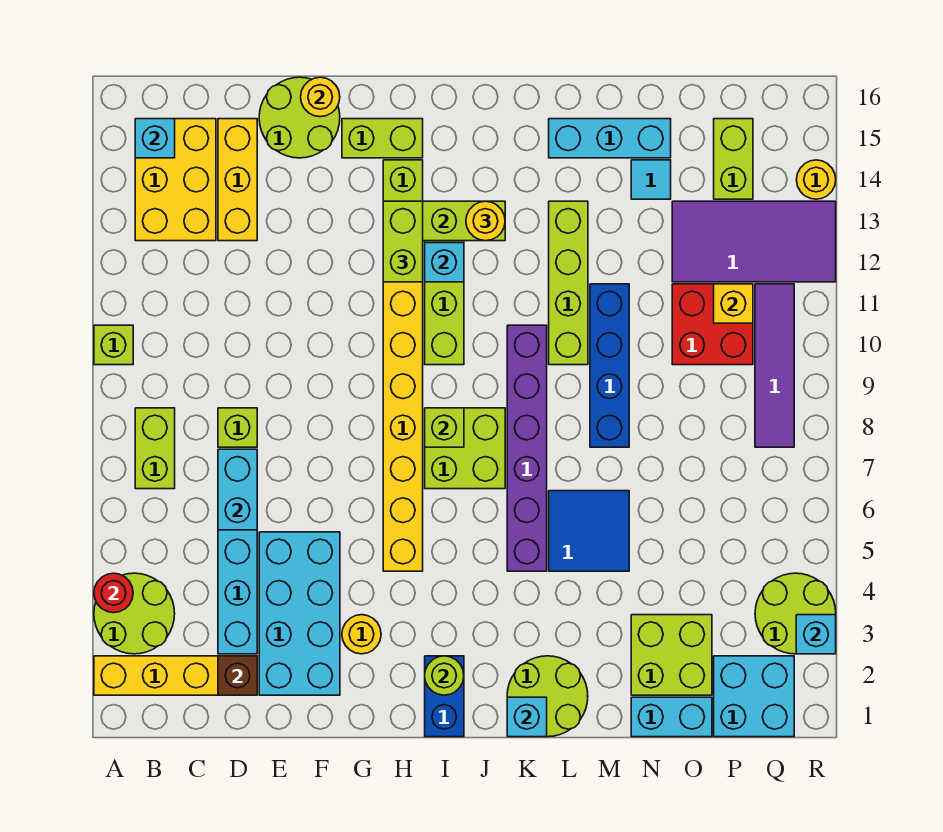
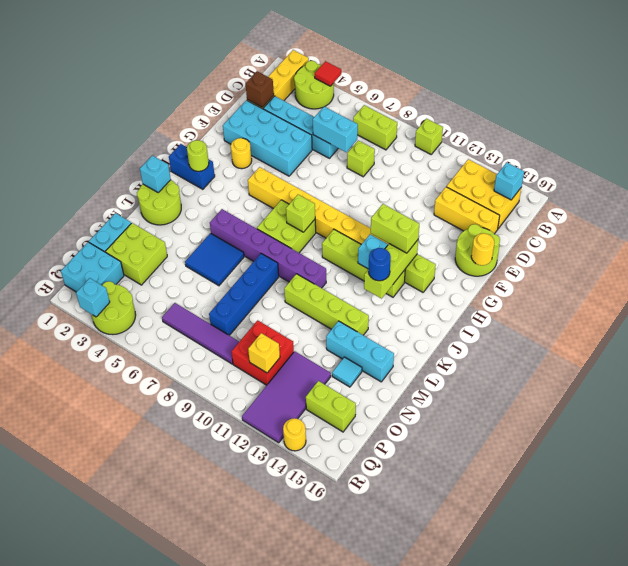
red 1x1 round brick [94,573,133,613] -> red 1x1 tile [315,61,341,86]
lime 1x2 brick [342,119,423,158] -> none
yellow 1x1 round brick [466,201,505,241] -> blue 1x1 round brick [369,248,391,281]
cyan 1x3 brick [549,119,671,158] -> cyan 1x3 brick turned to [326,321,394,382]
blue 1x4 brick [590,284,629,447] -> blue 1x4 brick turned to [209,254,279,335]
purple 1x4 tile [755,284,794,447] -> purple 1x4 tile moved to [162,303,239,364]

